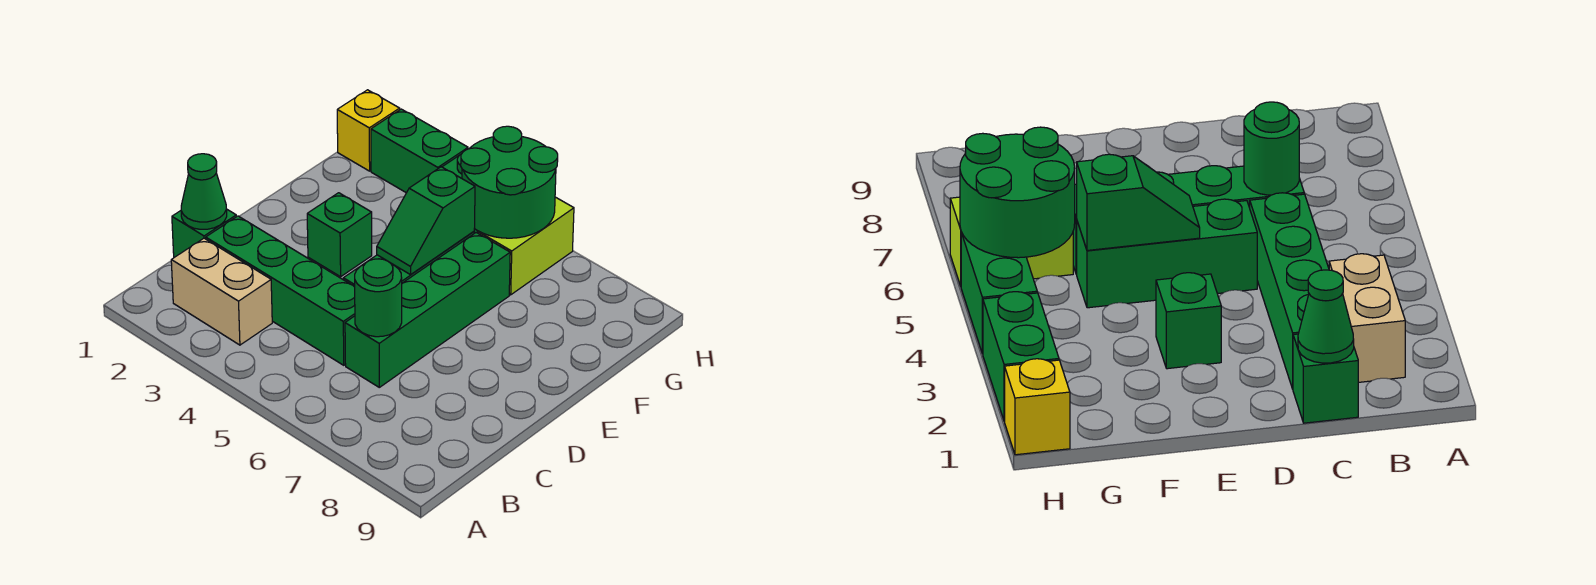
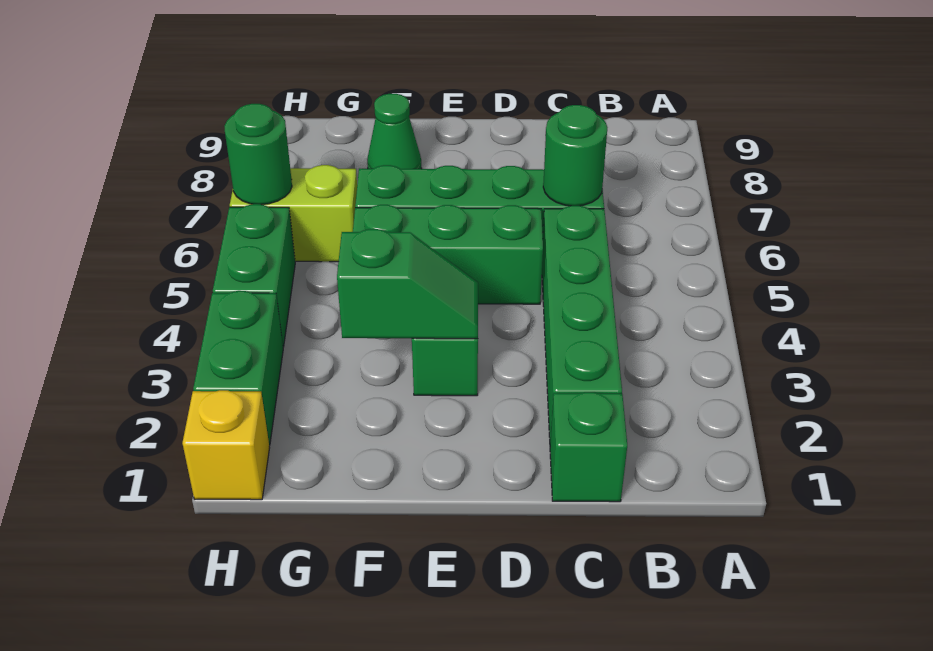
tan 1x2 brick [171,238,272,345] -> none
green 1x1 cone [181,154,227,229] -> green 1x1 cone moved to [367,94,422,169]
green 1x2 slope [377,167,475,275] -> green 1x2 slope moved to [337,229,478,339]
green 2x2 round brick [461,126,558,238] -> green 1x1 round brick [224,104,292,205]

